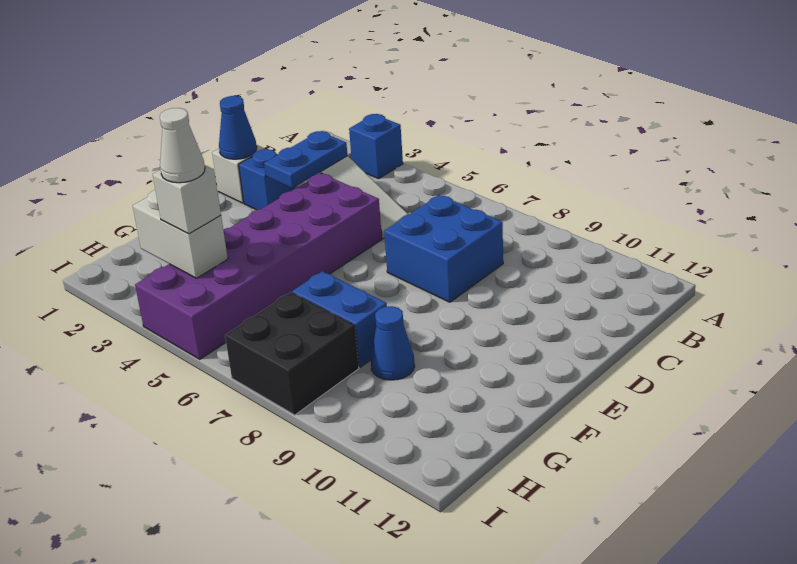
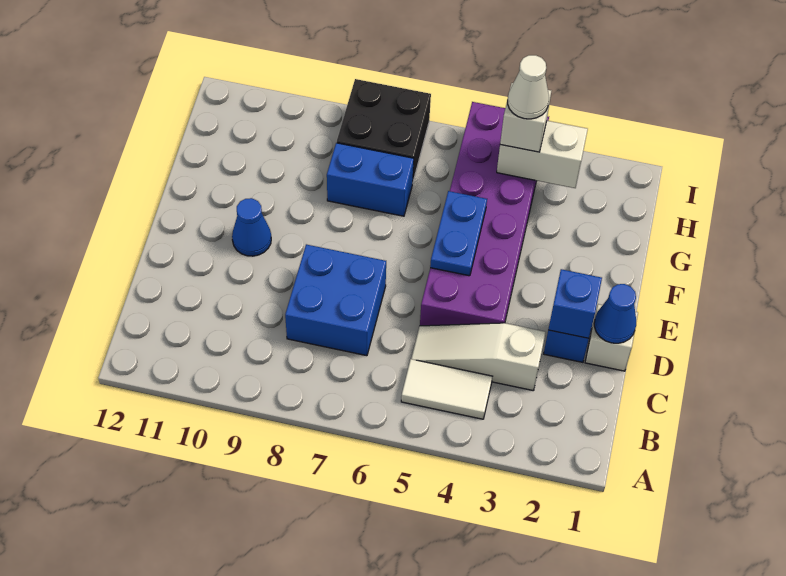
blue 1x1 brick [349,114,403,179] -> blue 1x1 brick moved to [548,269,602,338]
none -> white 1x2 tile [401,359,492,419]
blue 1x2 plate [264,131,348,188] -> blue 1x2 plate moved to [430,191,487,276]
blue 1x1 cone [371,306,415,380] -> blue 1x1 cone moved to [232,198,271,256]

